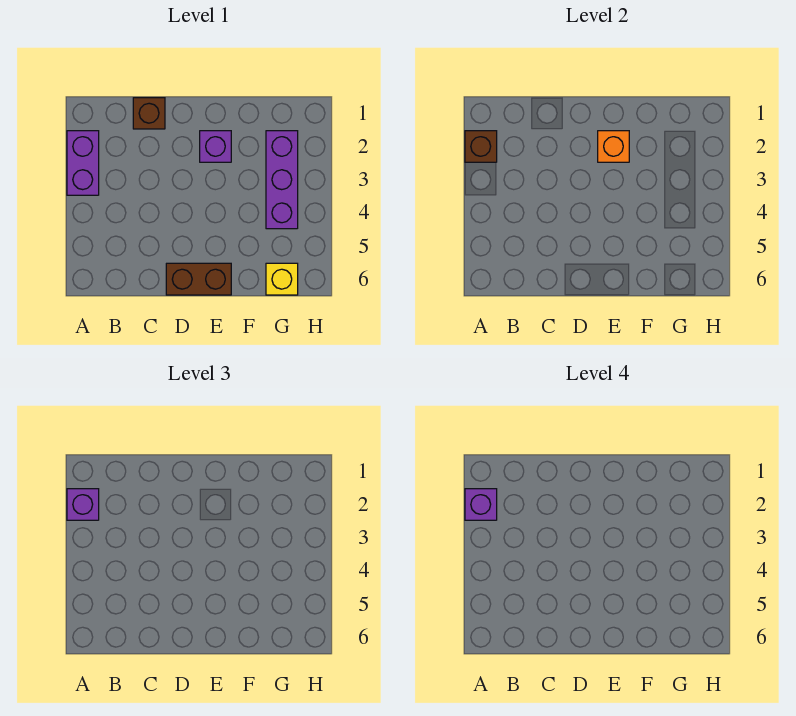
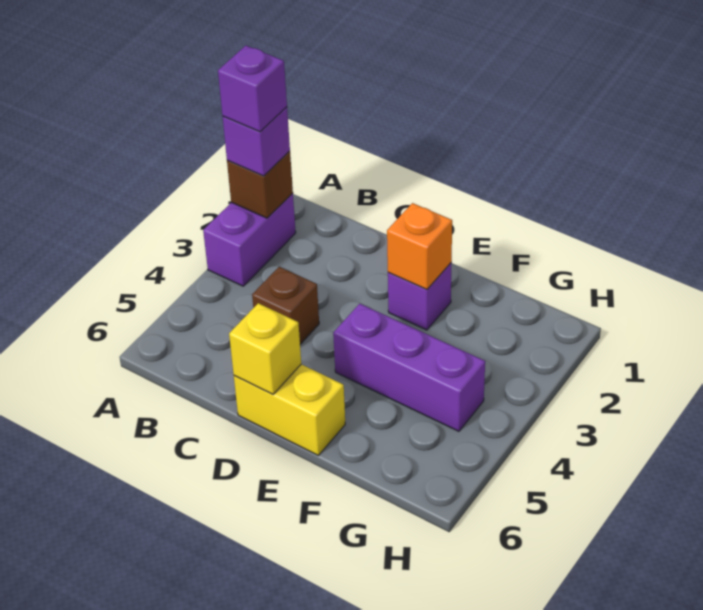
brown 1x1 brick [133,98,165,129] -> brown 1x1 brick moved to [252,267,319,344]
brown 1x2 brick [166,263,231,295] -> yellow 1x2 brick [234,364,345,455]
purple 1x3 brick [266,131,298,229] -> purple 1x3 brick turned to [333,304,485,431]
yellow 1x1 brick [266,263,298,295] -> yellow 1x1 brick moved to [229,303,301,394]

